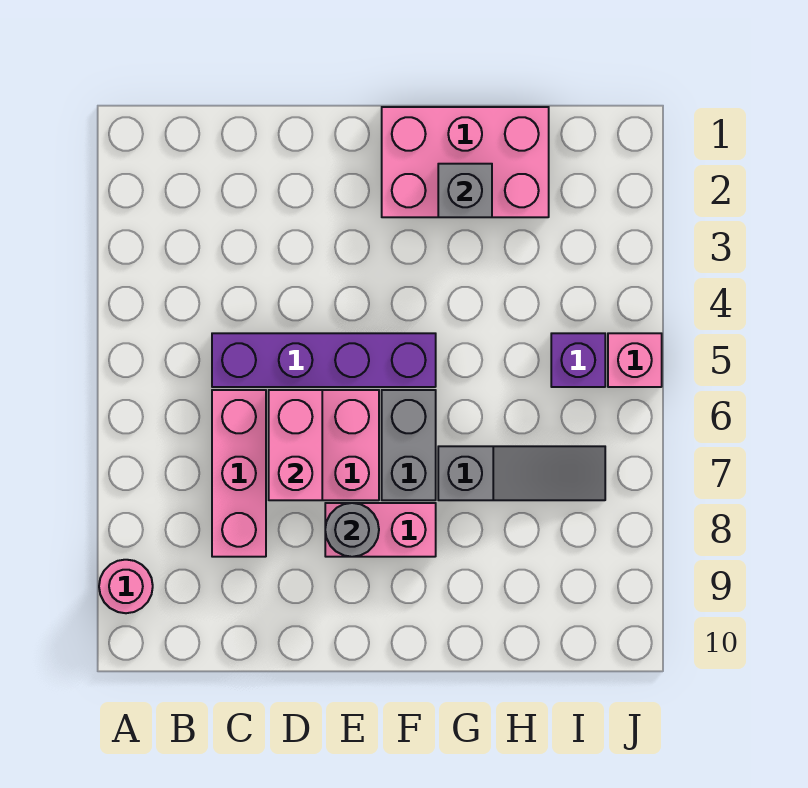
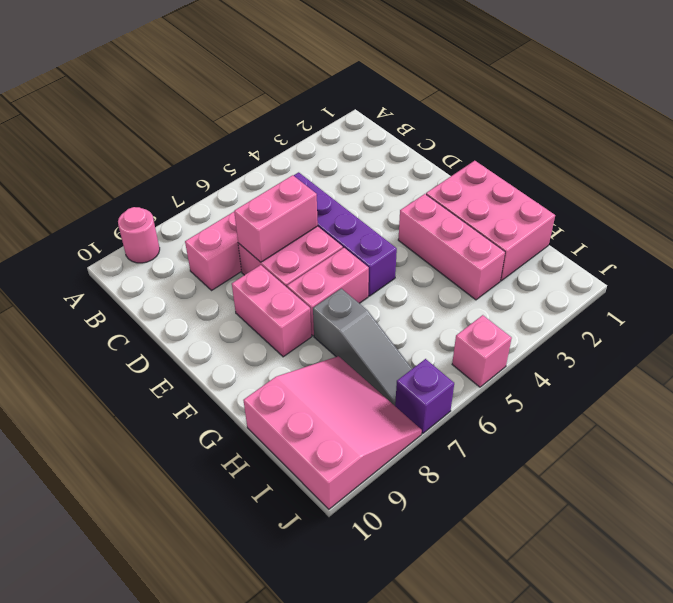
grey 1x1 round brick [325,503,379,557] -> none
none -> pink 1x3 brick [398,194,505,300]
grey 1x2 brick [382,390,436,500] -> pink 1x2 brick [287,248,369,336]
grey 1x1 brick [438,164,492,217] -> none
none -> pink 3x3 slope [243,356,422,509]
purple 1x1 brick [551,333,605,387] -> purple 1x1 brick moved to [395,359,454,433]

